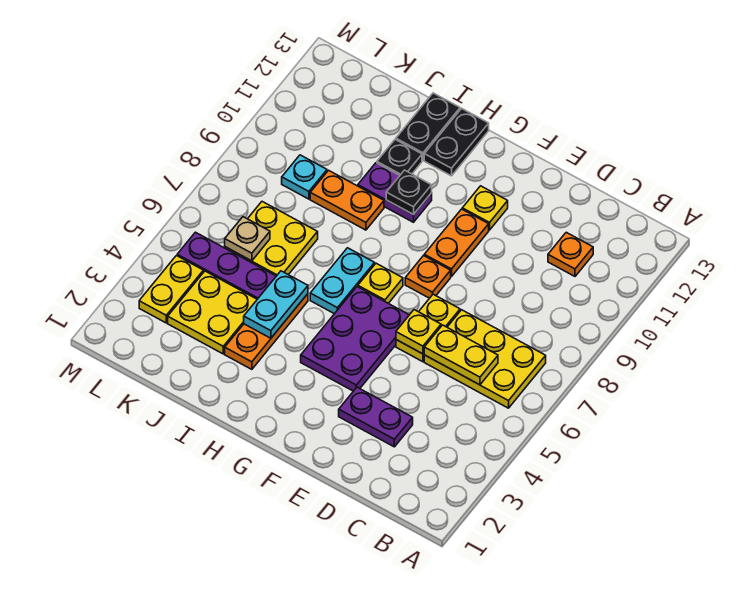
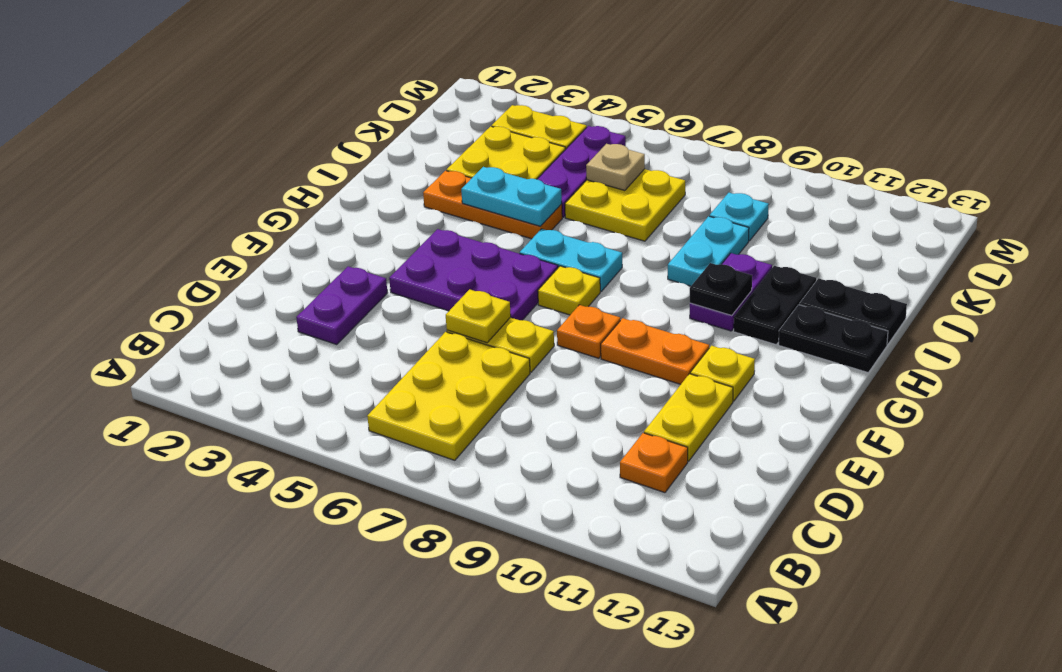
yellow 1x2 plate [424,325,498,385] -> yellow 1x2 plate moved to [644,374,733,461]
orange 1x2 plate [310,170,384,230] -> cyan 1x2 plate [668,216,749,286]
black 1x1 plate [377,140,422,175] -> black 1x2 plate [734,266,816,345]

